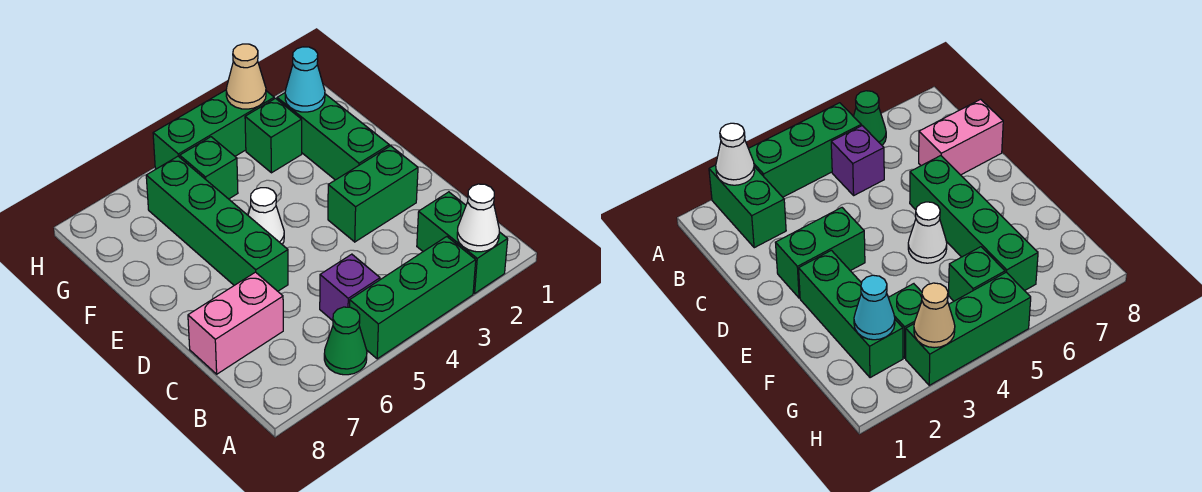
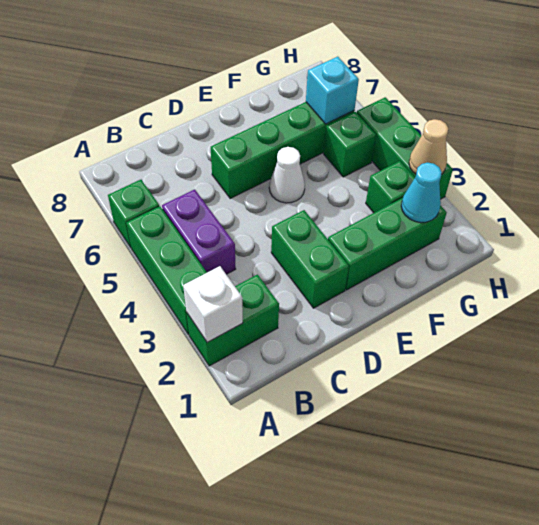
white 1x1 cone [457,184,499,252] -> white 1x1 brick [183,266,243,342]
green 1x1 cone [324,307,367,375] -> green 1x1 brick [108,180,159,247]
purple 1x1 brick [320,254,380,321] -> purple 1x2 brick [162,189,236,274]
pink 1x2 brick [188,272,283,374] -> none
none -> cyan 1x1 brick [306,57,359,124]

